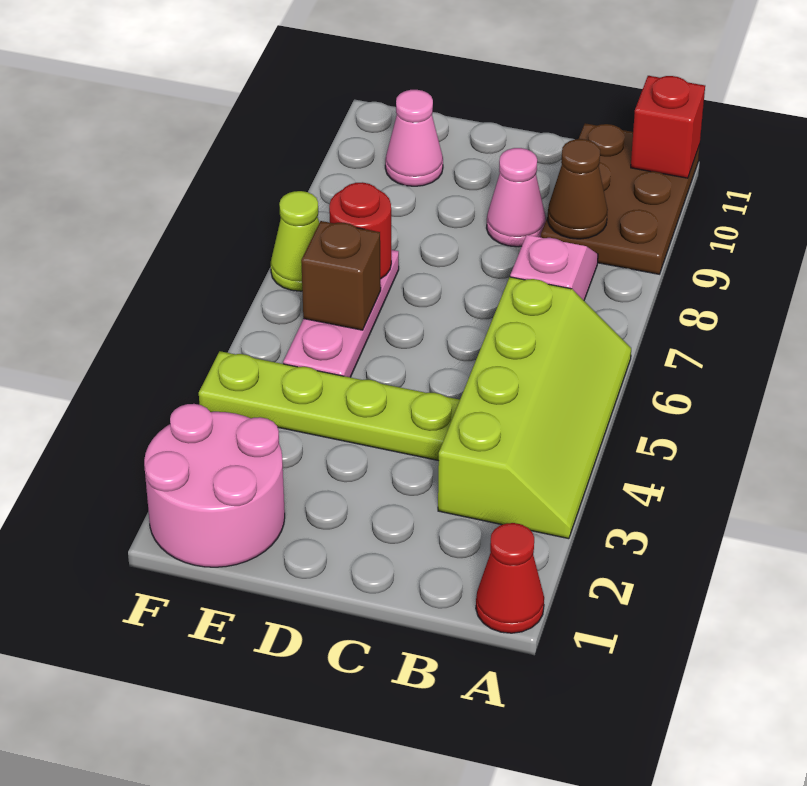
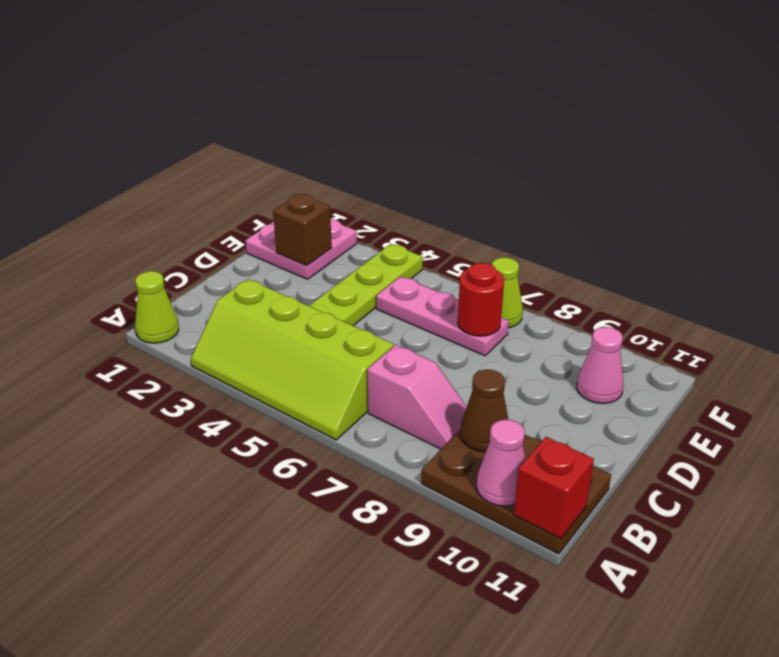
red 1x1 cone [476,523,544,633] -> lime 1x1 cone [135,271,179,343]
pink 1x1 cone [487,148,546,247] -> pink 1x1 cone moved to [477,420,526,506]
pink 2x2 round brick [144,404,285,567] -> pink 2x2 plate [245,219,357,279]
brown 1x1 brick [301,221,381,330] -> brown 1x1 brick moved to [273,194,332,266]

